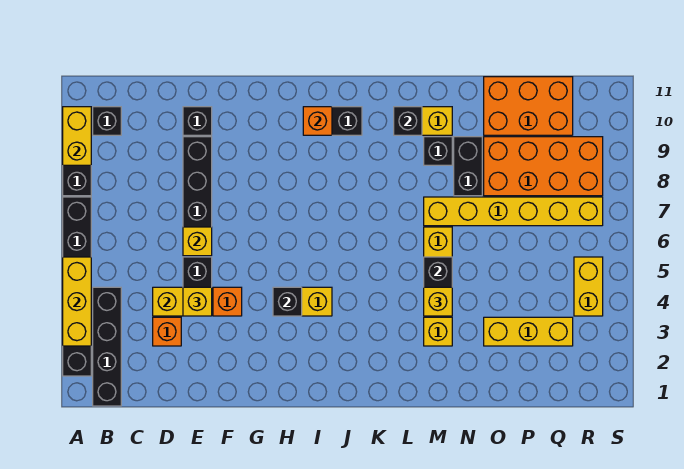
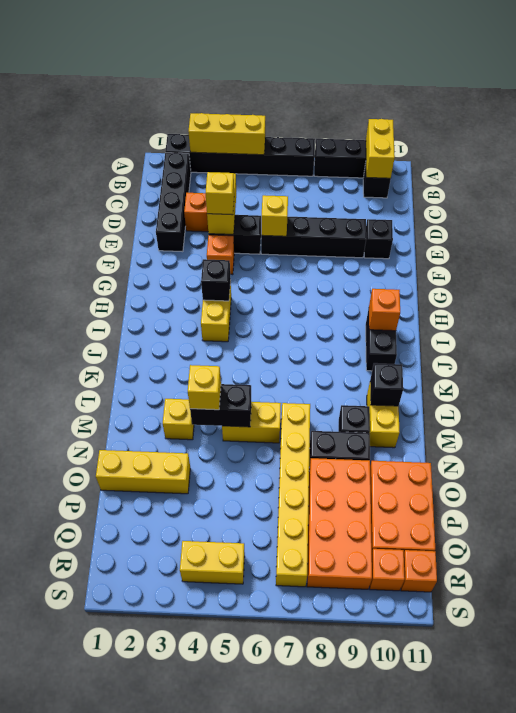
yellow 1x2 brick [63,107,91,165] -> yellow 1x2 brick turned to [366,119,395,178]
black 1x4 brick [93,287,121,406] -> black 1x4 brick turned to [156,153,191,252]
yellow 1x3 brick [484,317,573,346] -> yellow 1x3 brick turned to [96,450,190,494]
none -> orange 1x1 brick [370,549,405,591]
none -> orange 1x1 brick [401,550,437,592]

